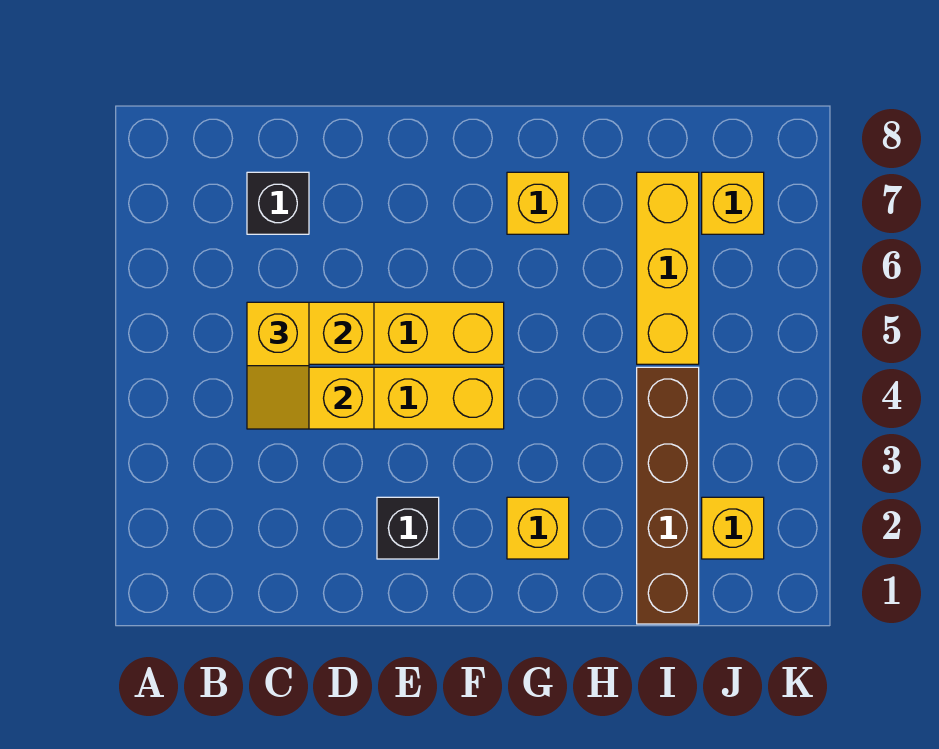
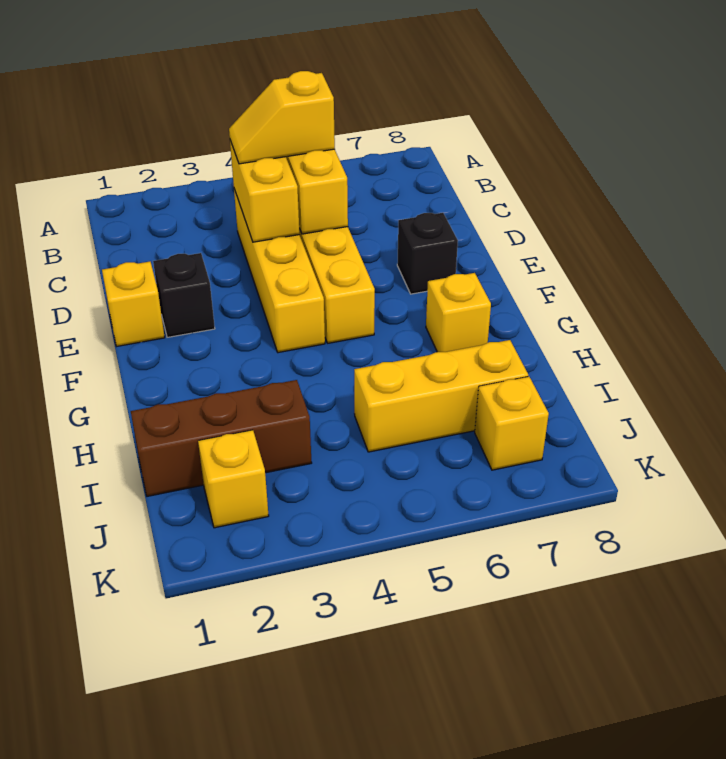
black 1x1 brick [247,172,309,234] -> black 1x1 brick moved to [397,213,458,294]
yellow 1x1 brick [507,497,569,559] -> yellow 1x1 brick moved to [102,262,165,346]
brown 1x4 brick [637,367,699,624] -> brown 1x3 brick [131,380,312,496]

